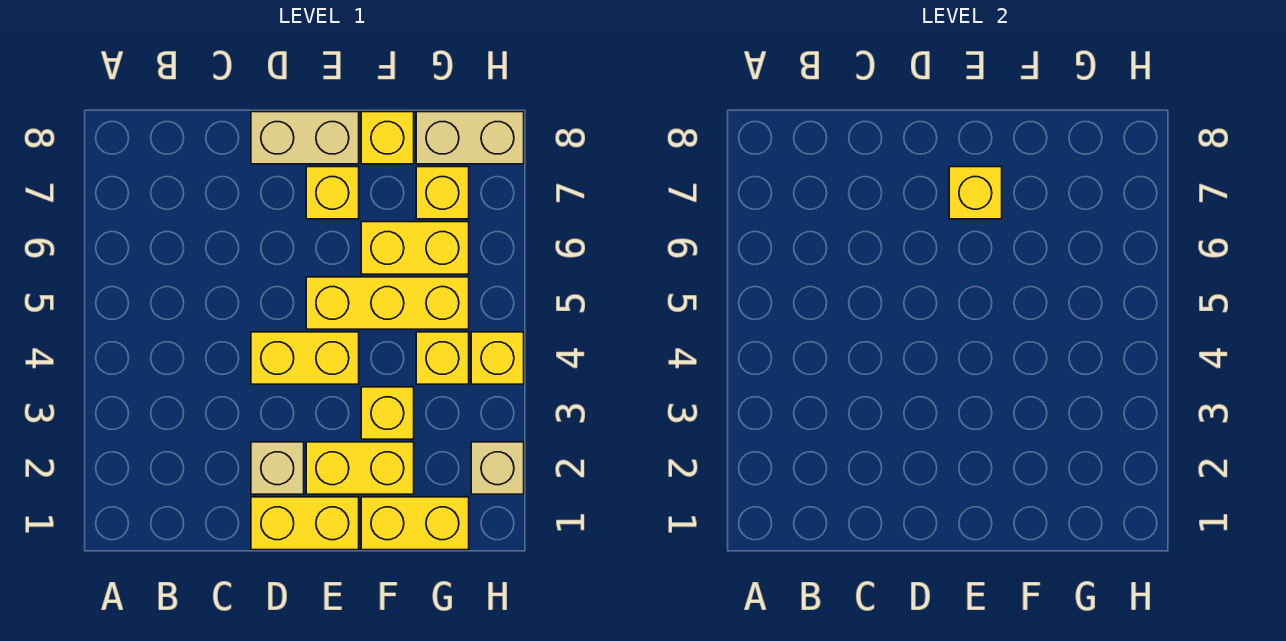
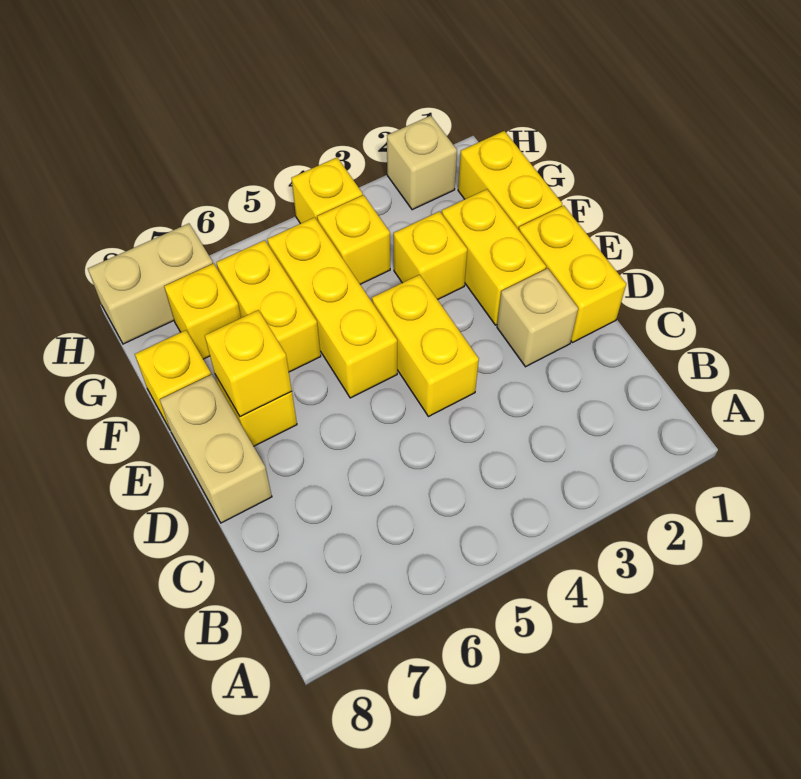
tan 1x2 brick [416,112,524,164] -> tan 1x2 brick turned to [88,223,213,344]

